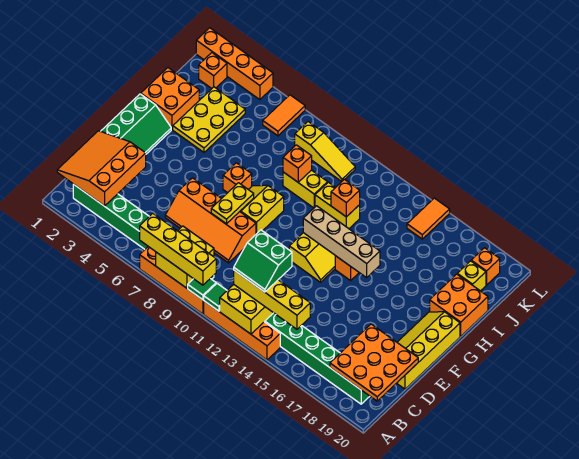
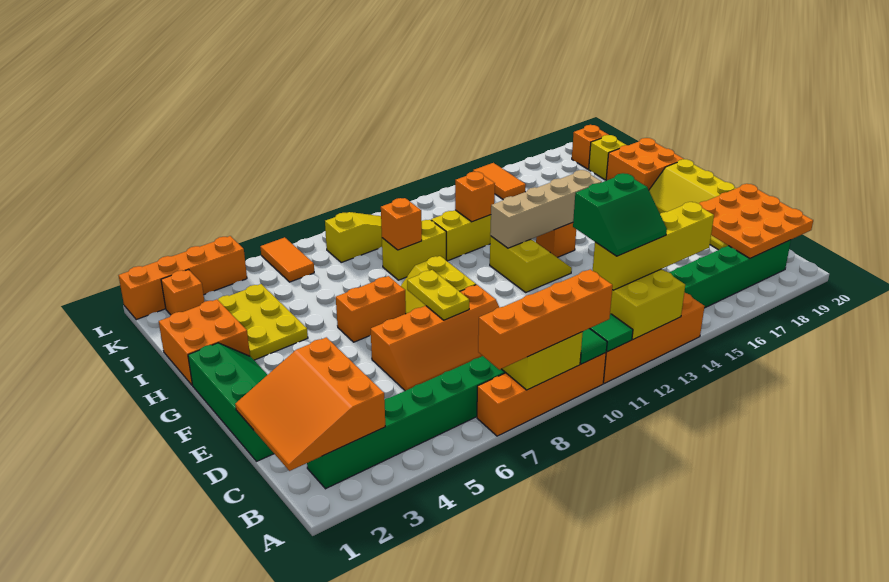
yellow 1x4 brick [140,214,216,285] -> orange 1x4 brick [478,269,613,370]
orange 1x1 brick [223,163,252,193] -> orange 1x2 brick [336,276,406,342]

